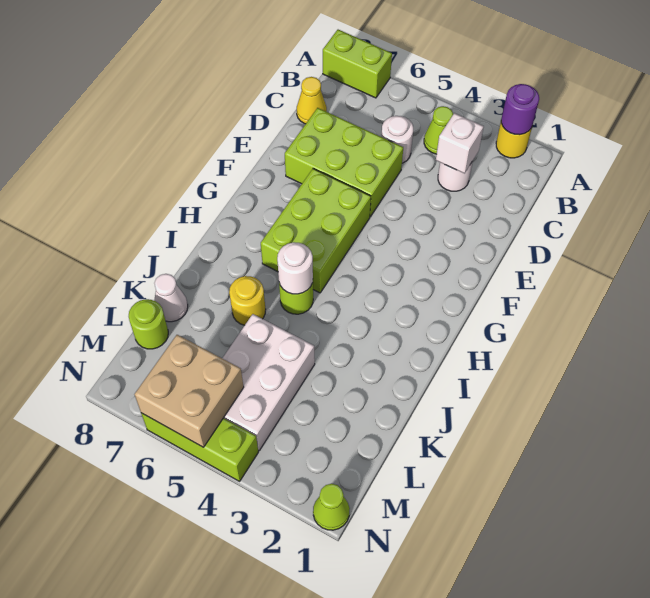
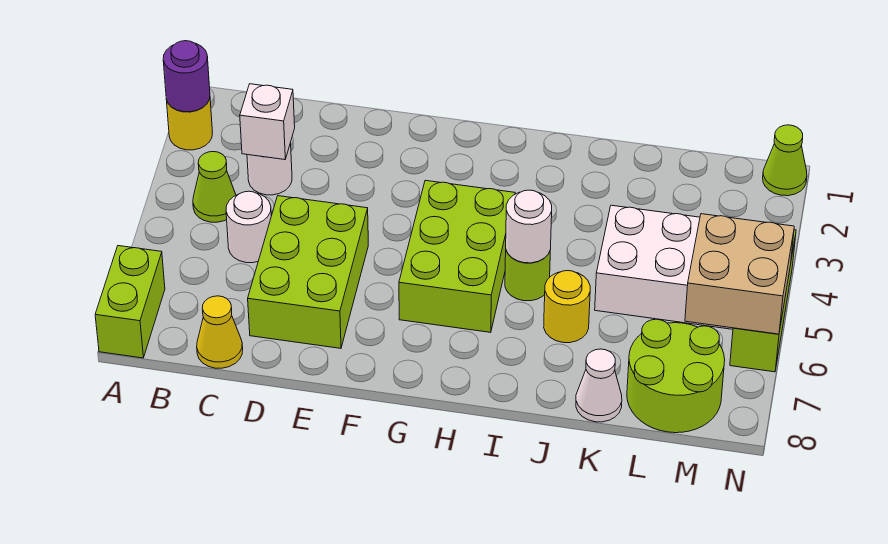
lime 2x3 brick [261,169,371,293] -> lime 2x3 brick turned to [399,180,515,332]
lime 1x1 round brick [129,299,168,349] -> lime 2x2 round brick [627,319,725,433]

